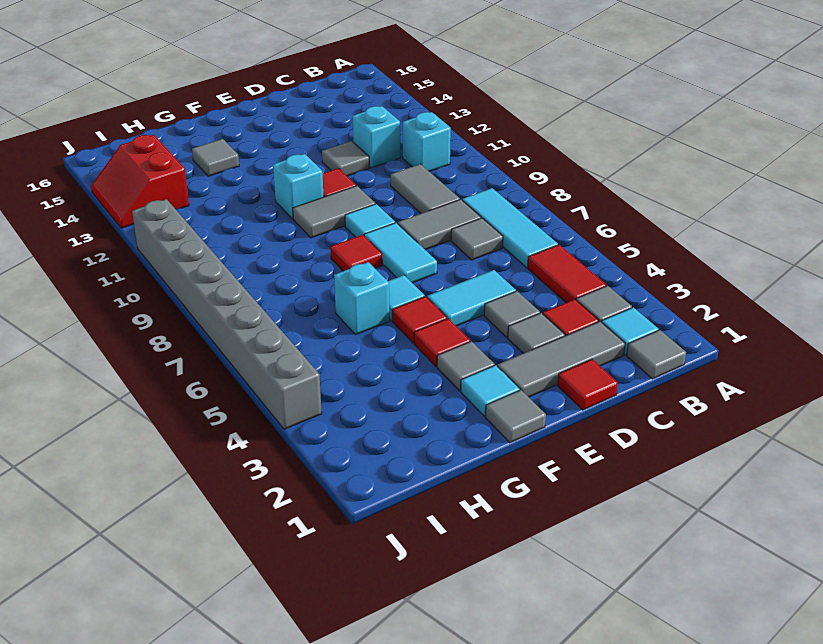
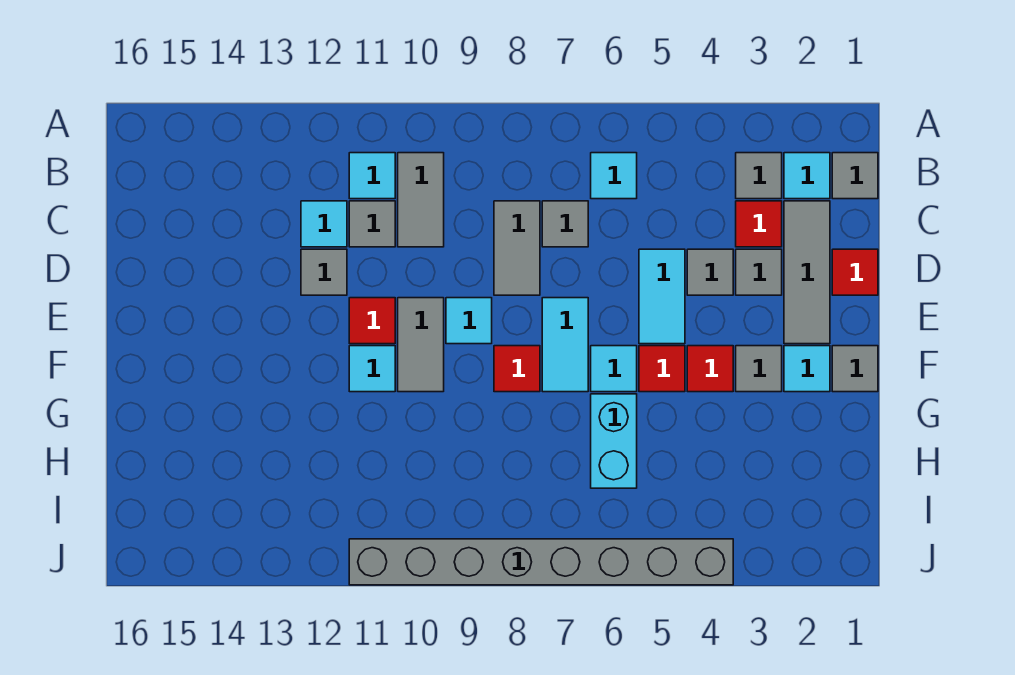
red 1x2 tile [528,245,606,303] -> none
cyan 1x3 tile [462,188,558,267] -> cyan 1x1 tile [591,153,637,199]
cyan 1x1 brick [403,112,451,172] -> cyan 1x1 tile [349,153,395,199]
grey 1x2 tile [391,164,460,213] -> grey 1x2 tile turned to [398,153,444,247]
cyan 1x1 brick [353,106,400,168] -> cyan 1x1 tile [301,201,347,247]
cyan 1x2 tile [364,223,437,283] -> cyan 1x2 tile turned to [542,298,588,392]
cyan 1x1 brick [273,154,324,219] -> cyan 1x1 tile [349,346,395,392]
cyan 1x1 brick [334,262,390,335] -> cyan 1x2 brick [591,394,637,488]
grey 1x1 tile [192,139,239,176] -> grey 1x1 tile moved to [349,201,395,247]
red 2x2 slope [91,135,189,228] -> none

